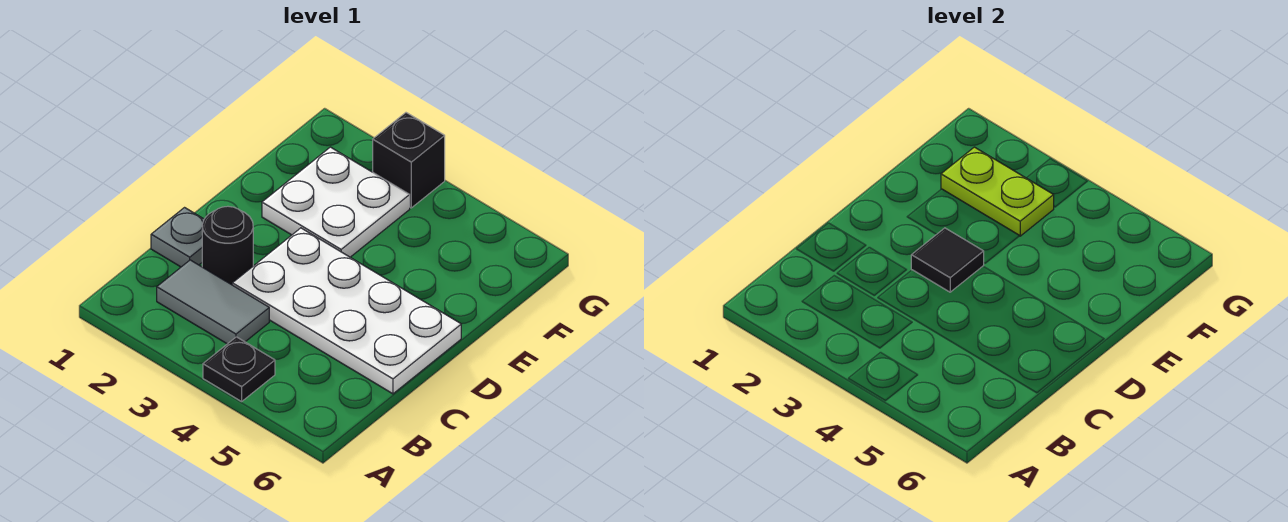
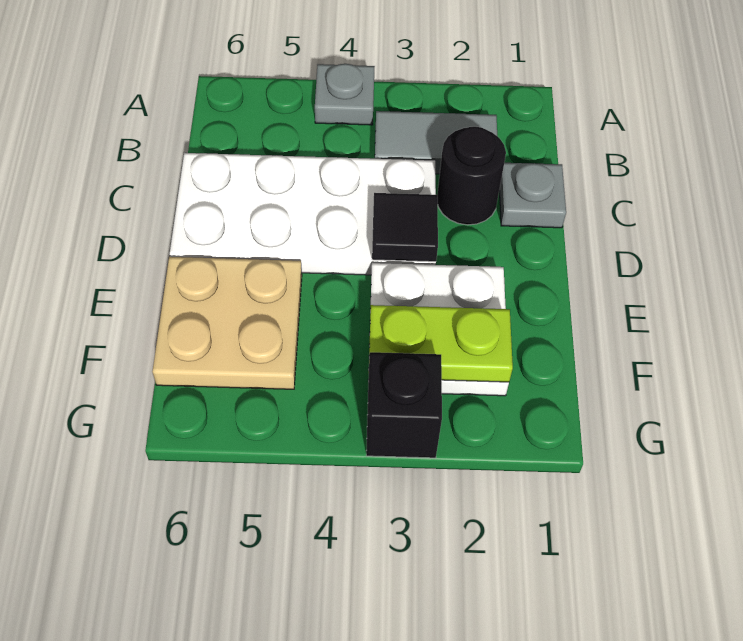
black 1x1 plate [203,337,275,402] -> grey 1x1 plate [315,64,375,125]
none -> tan 2x2 plate [152,257,302,389]

